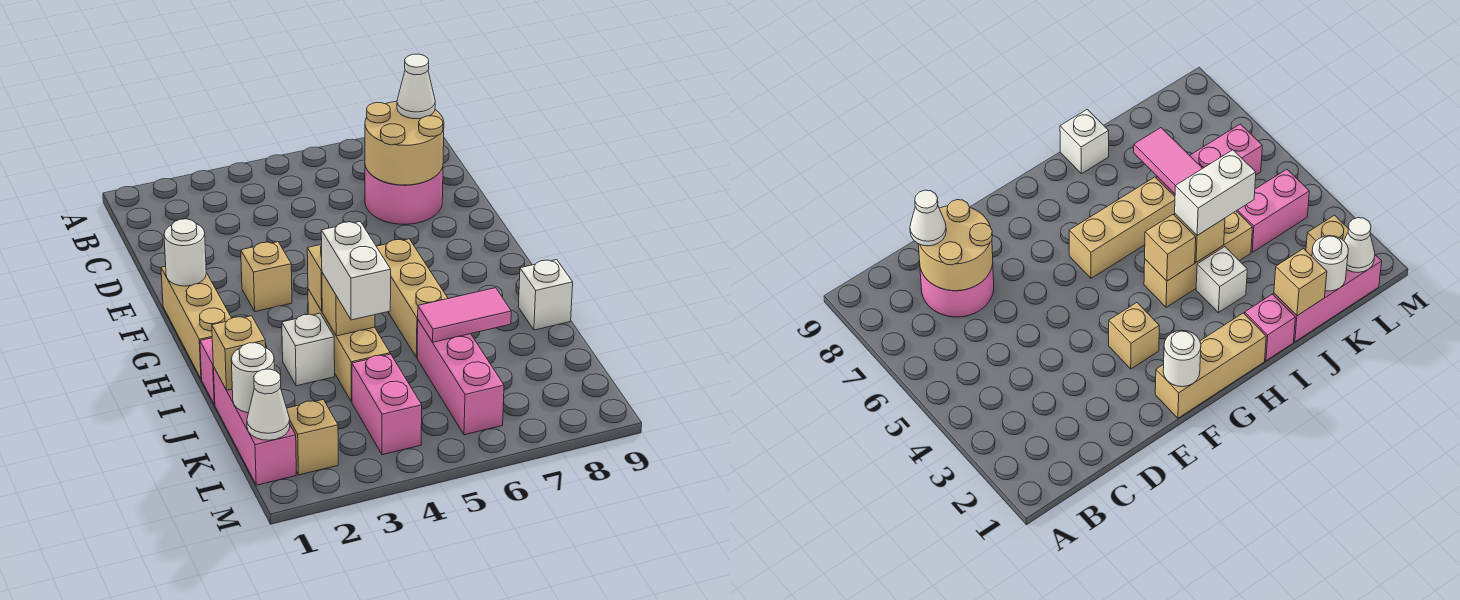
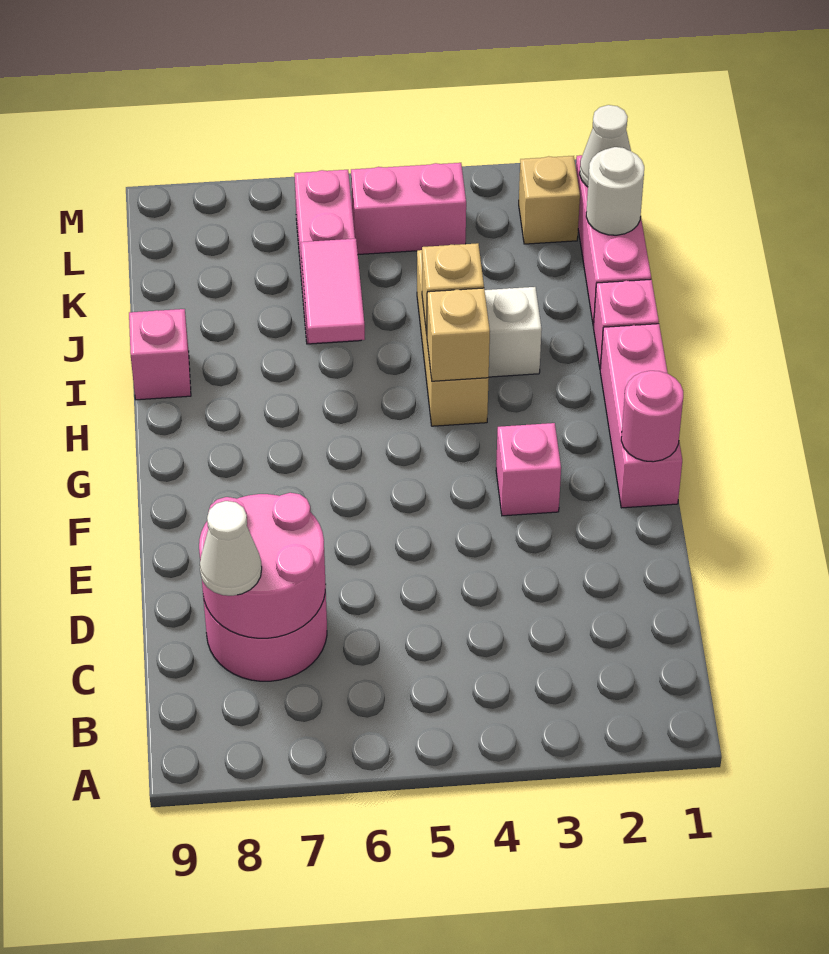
tan 2x2 round brick [365,101,444,185] -> pink 2x2 round brick [199,493,326,638]
tan 1x3 brick [161,266,231,379] -> pink 1x3 brick [600,324,682,508]
white 1x1 round brick [164,219,206,286] -> pink 1x1 round brick [621,371,683,462]
tan 1x1 brick [241,242,292,312] -> pink 1x1 brick [496,423,561,516]
tan 1x3 brick [376,239,448,358] -> none
white 1x2 brick [321,222,391,320] -> none
white 1x1 brick [518,260,573,330] -> pink 1x1 brick [129,309,191,400]
tan 1x1 brick [212,316,266,390] -> none
pink 1x2 tile [418,288,511,342] -> pink 1x2 tile turned to [301,239,365,343]
pink 1x2 brick [352,354,422,455] -> pink 1x2 brick turned to [351,163,466,254]

